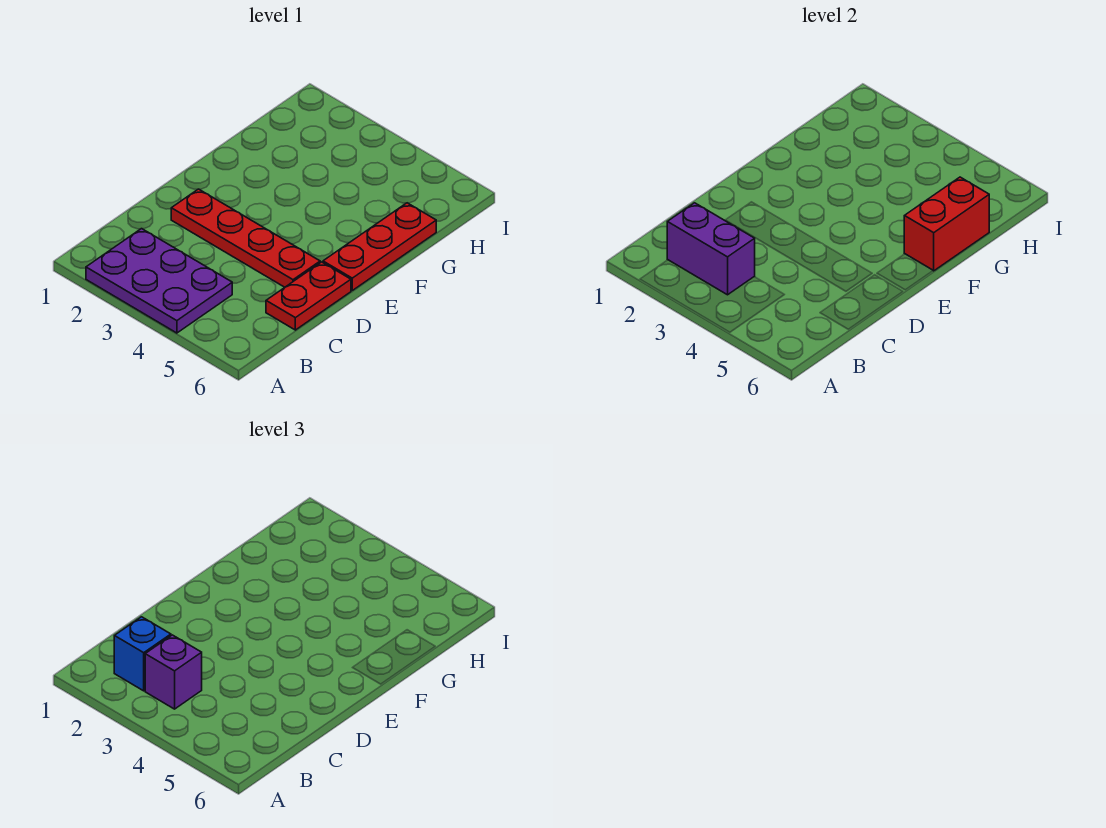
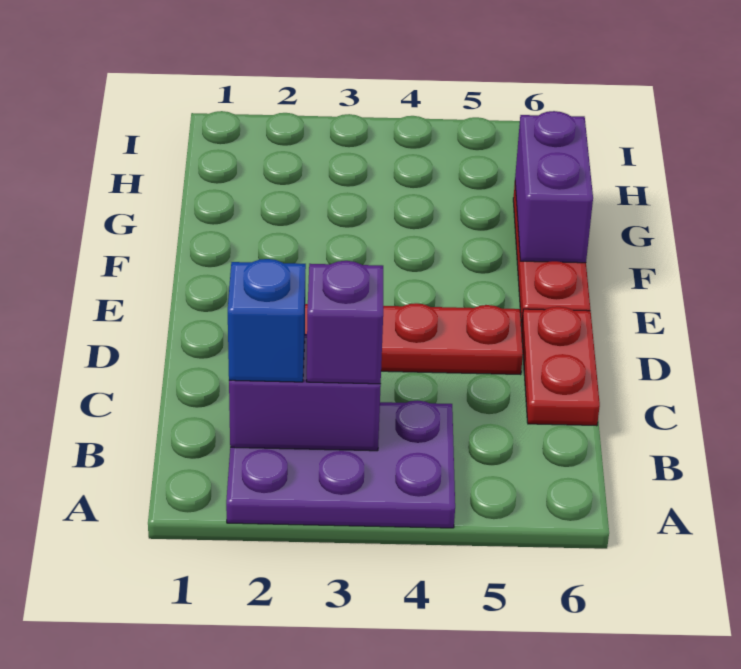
red 1x2 brick [904,177,989,271] -> purple 1x2 brick [515,111,593,263]

